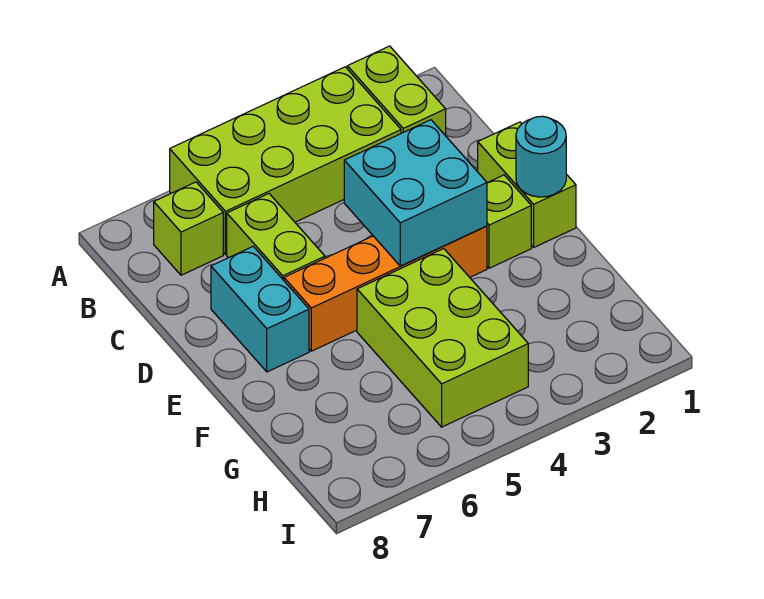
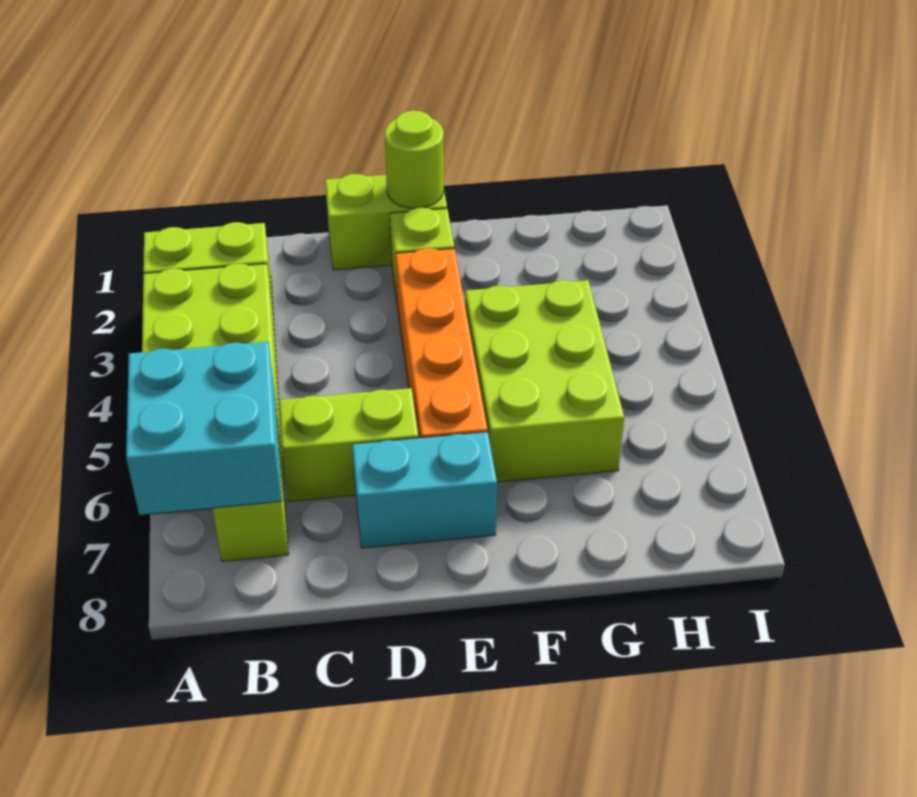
cyan 2x2 brick [344,120,487,266] -> cyan 2x2 brick moved to [126,342,282,515]
cyan 1x1 round brick [516,116,566,197] -> lime 1x1 round brick [385,111,444,208]
lime 2x3 brick [357,249,528,427] -> lime 2x3 brick turned to [465,280,624,482]

